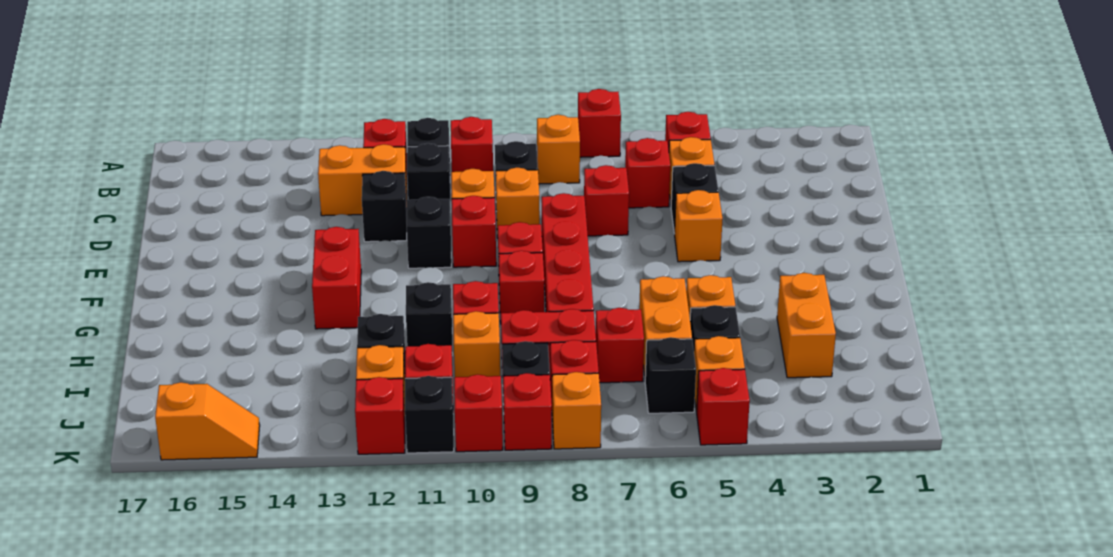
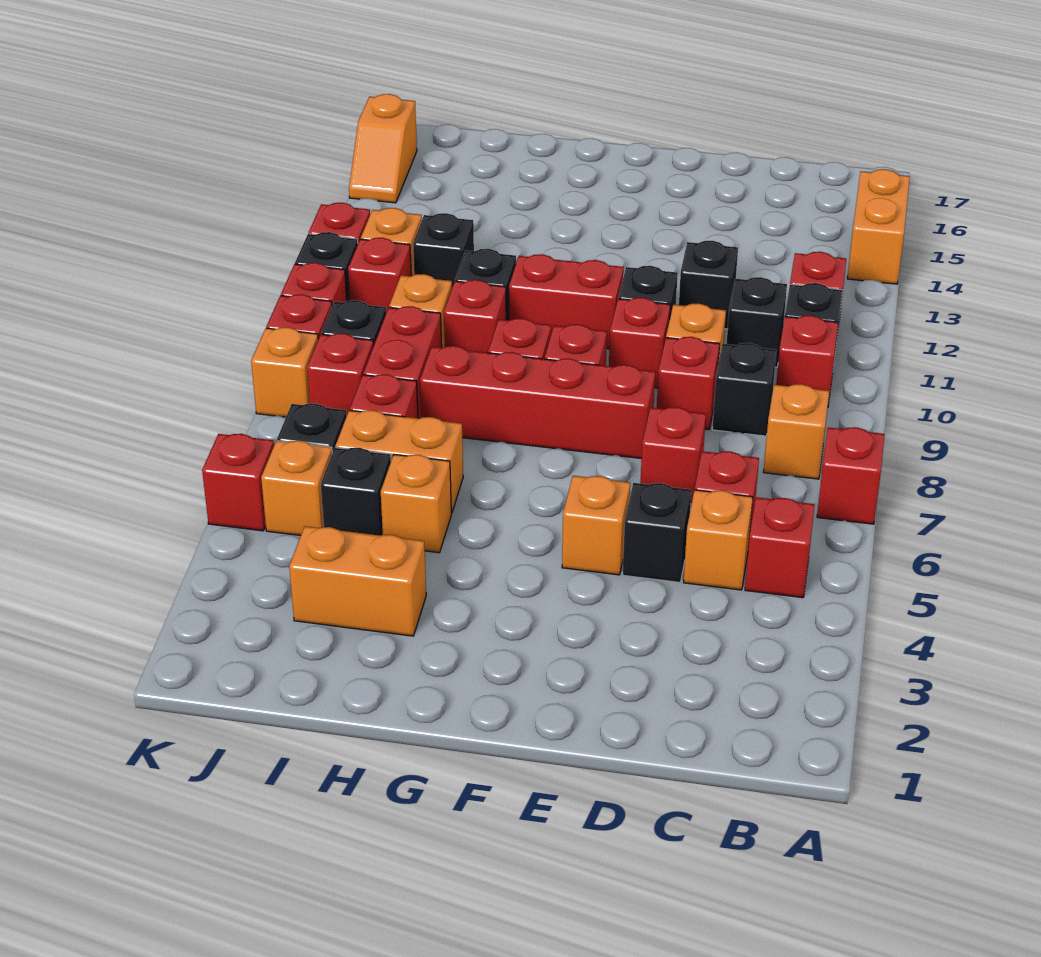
orange 1x2 brick [318,144,407,216] -> orange 1x2 brick moved to [847,169,910,284]
orange 1x1 brick [496,168,540,238] -> red 1x1 brick [657,337,720,430]
red 1x2 brick [312,227,361,329] -> red 1x2 brick moved to [509,254,623,349]

